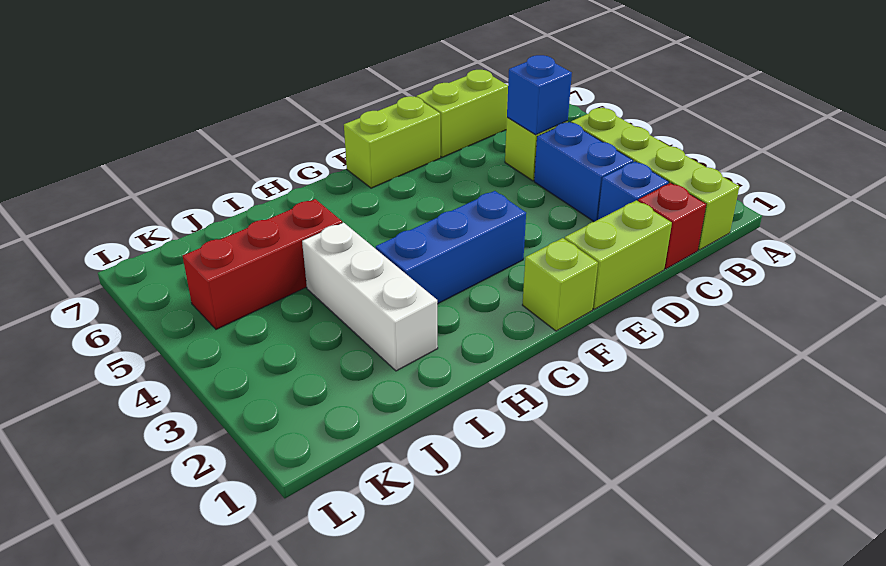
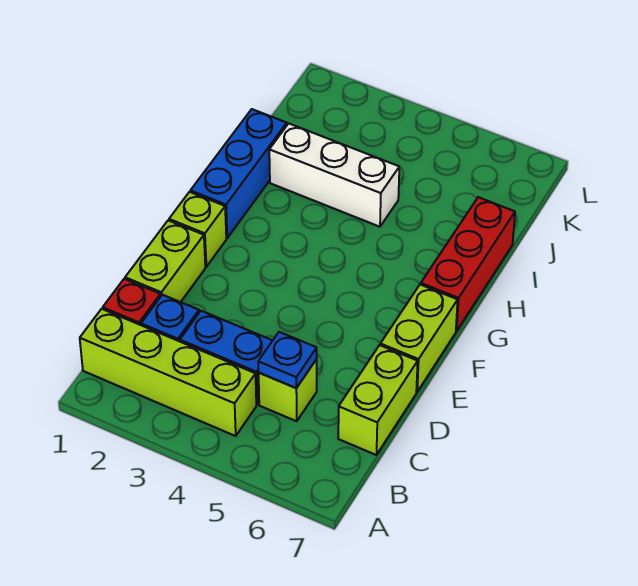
blue 1x1 brick [507,55,572,135] -> blue 1x1 plate [258,332,317,388]
blue 1x3 brick [376,191,526,304] -> blue 1x3 brick moved to [190,109,287,238]
red 1x3 brick [183,199,342,329] -> red 1x3 brick moved to [421,197,515,331]

